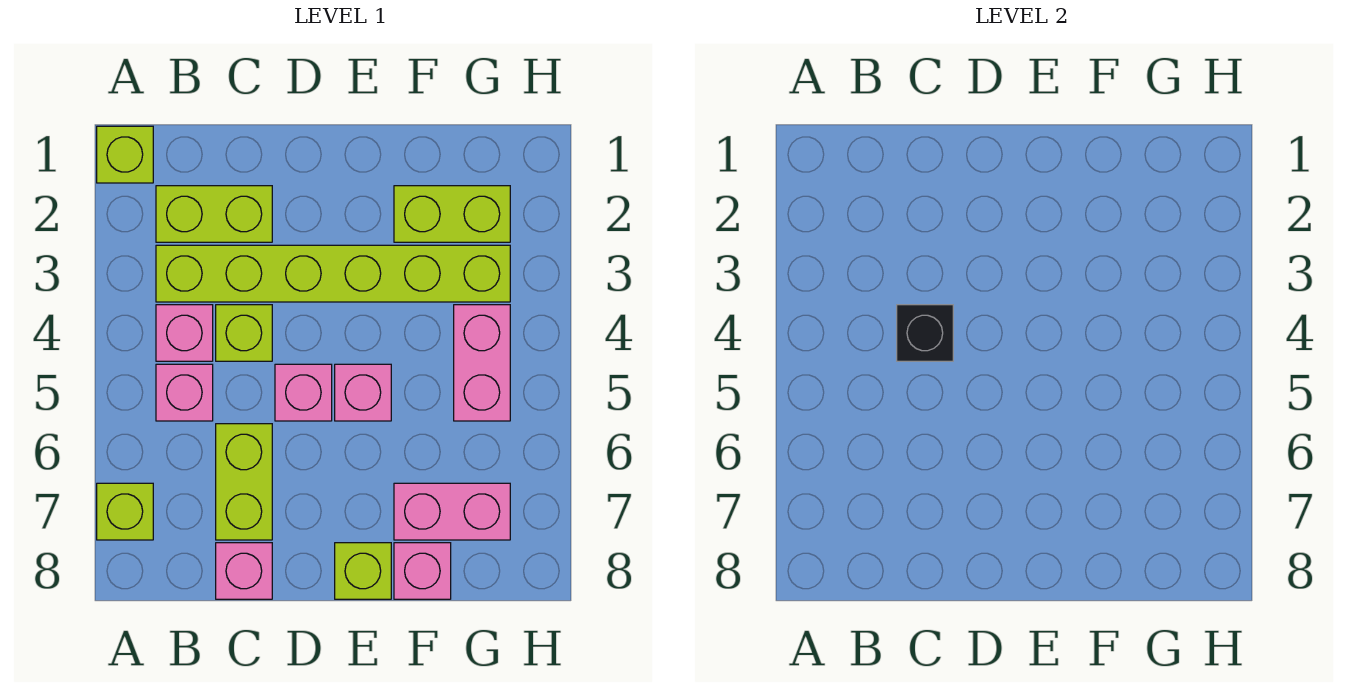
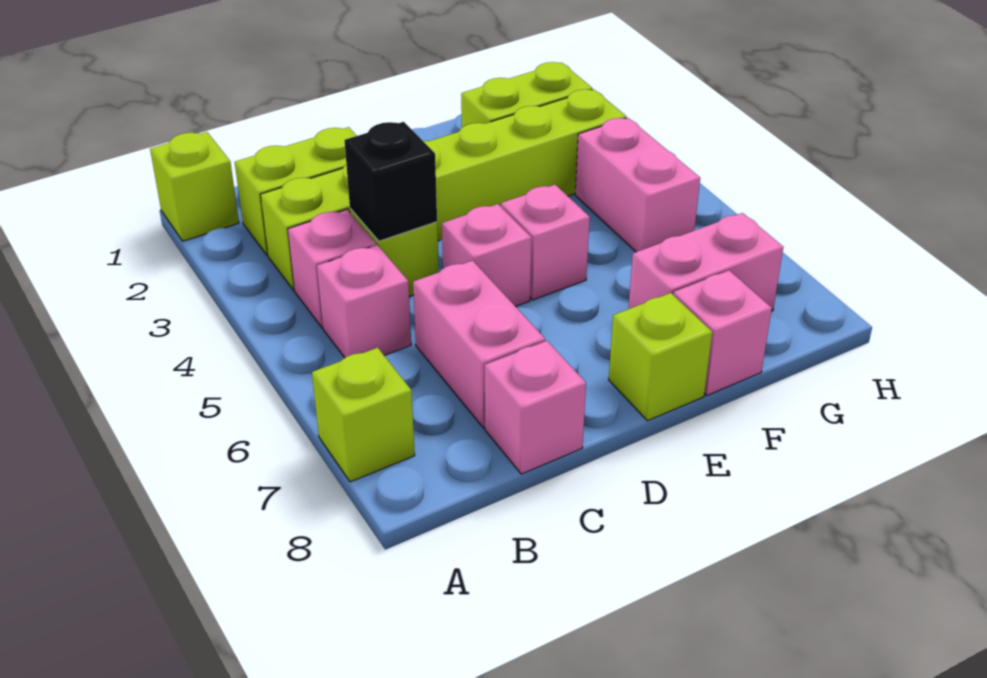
lime 1x2 brick [216,424,272,540] -> pink 1x2 brick [413,261,545,428]

